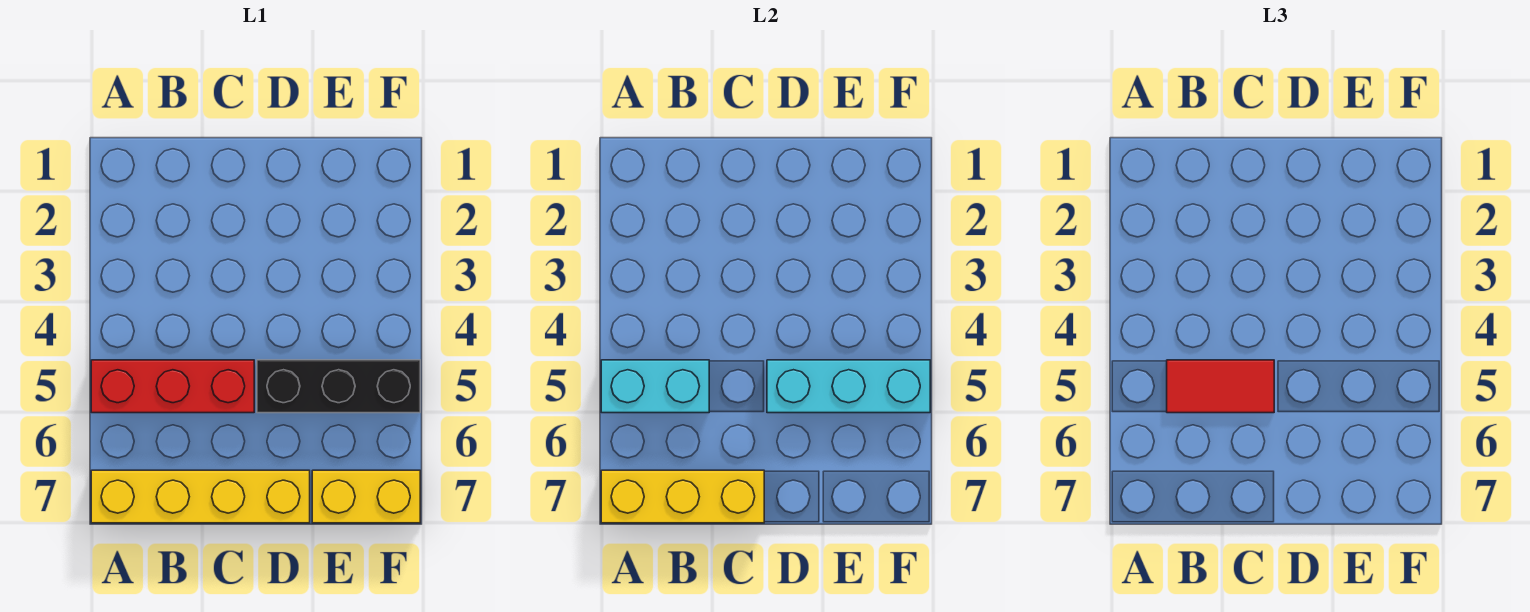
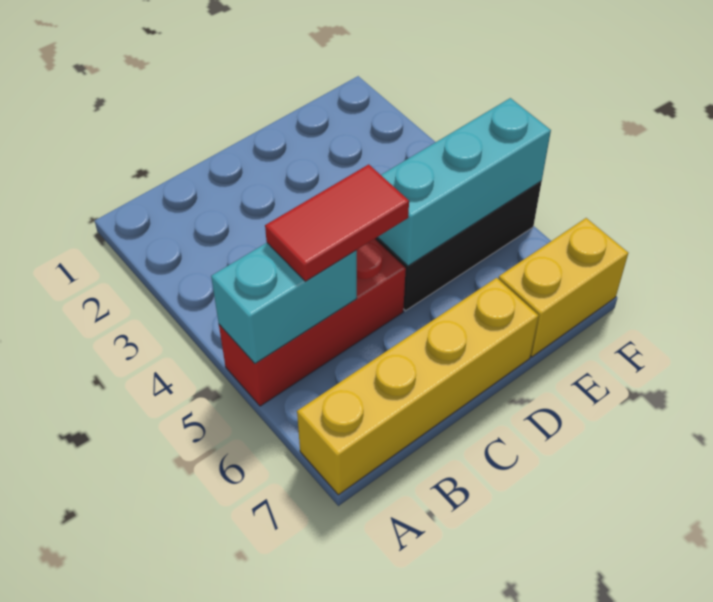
yellow 1x3 brick [601,470,764,523] -> none

